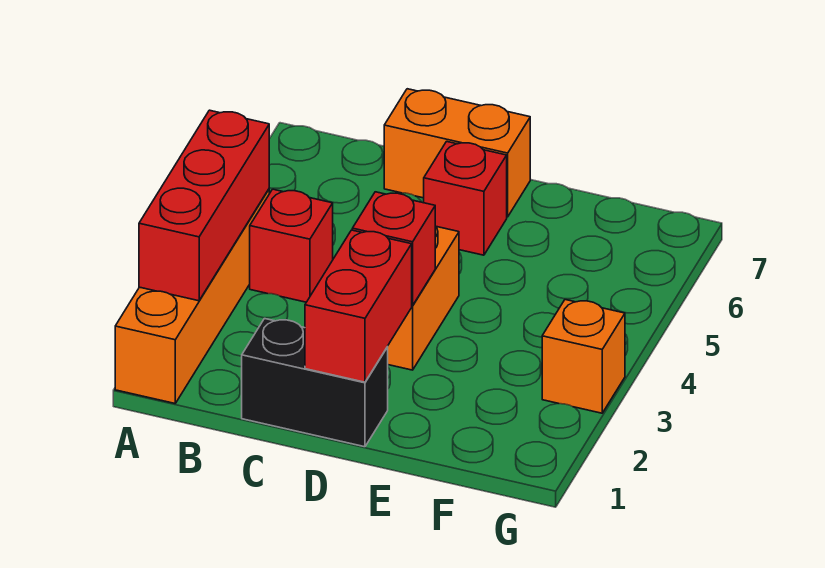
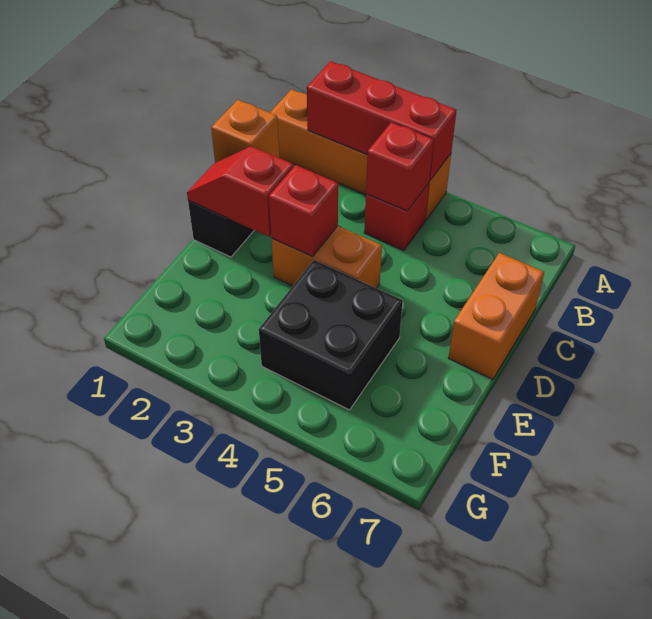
red 1x2 brick [305,230,412,382] -> red 1x2 slope [187,146,294,237]
red 1x1 brick [424,141,507,255] -> red 1x1 brick moved to [366,122,434,211]
none -> black 2x2 brick [259,260,403,410]
orange 1x1 brick [542,300,625,413] -> orange 1x1 brick moved to [211,100,279,163]

